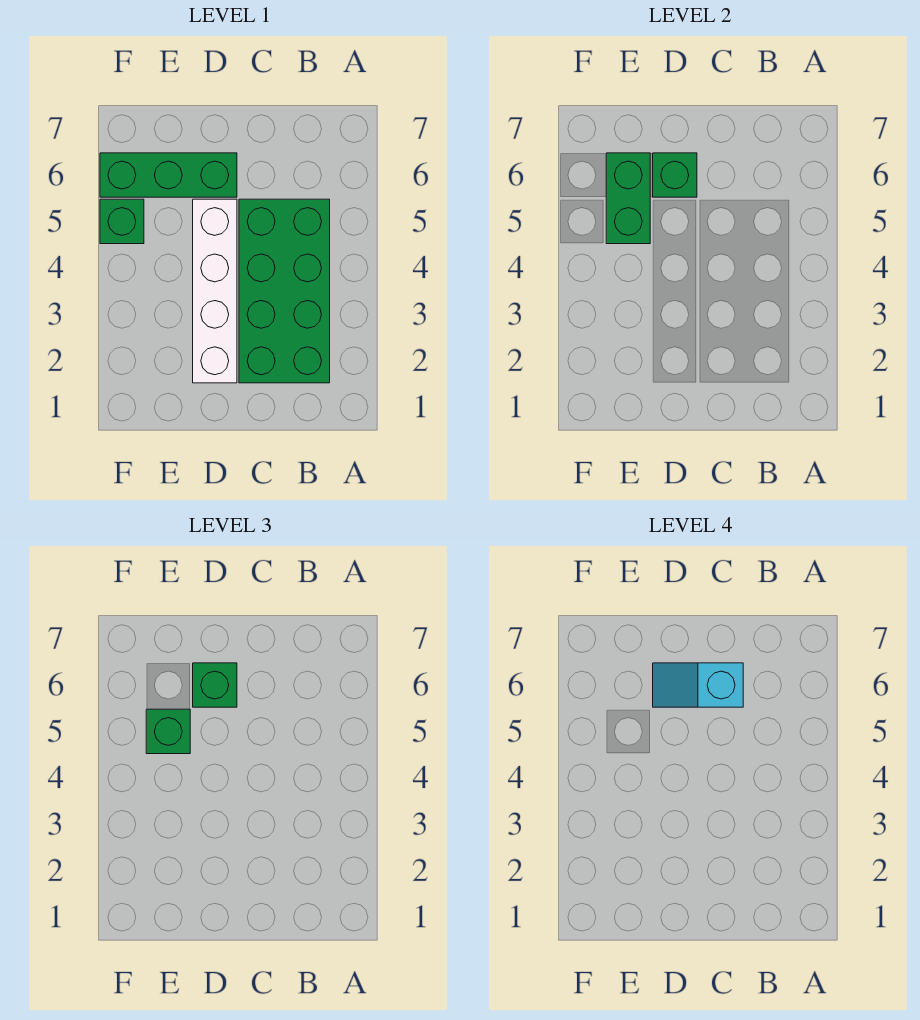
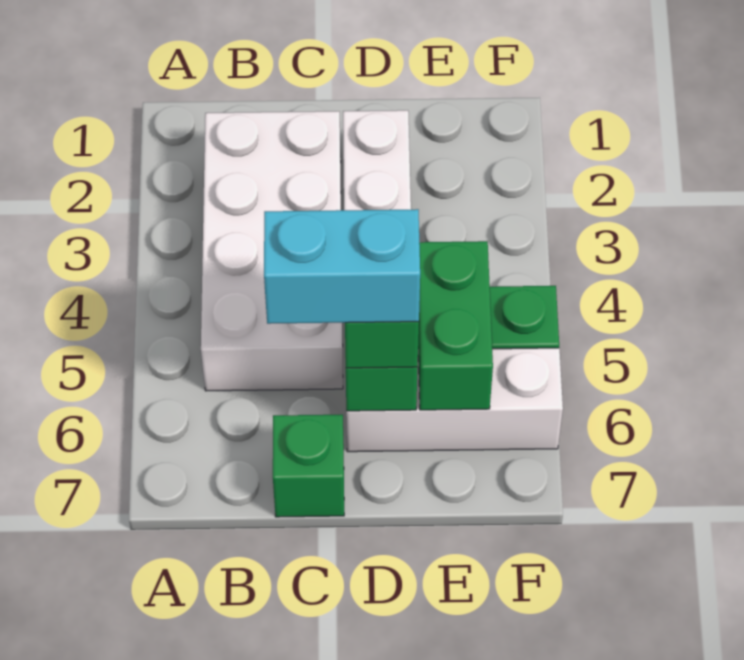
green 2x4 brick [239,199,330,383] -> white 2x4 brick [201,111,343,391]
cyan 1x2 slope [653,663,743,707] -> cyan 1x2 brick [264,209,420,324]
green 1x3 brick [100,153,237,197] -> white 1x3 brick [346,348,563,452]
green 1x1 brick [146,709,190,754] -> green 1x1 brick moved to [273,415,344,517]

